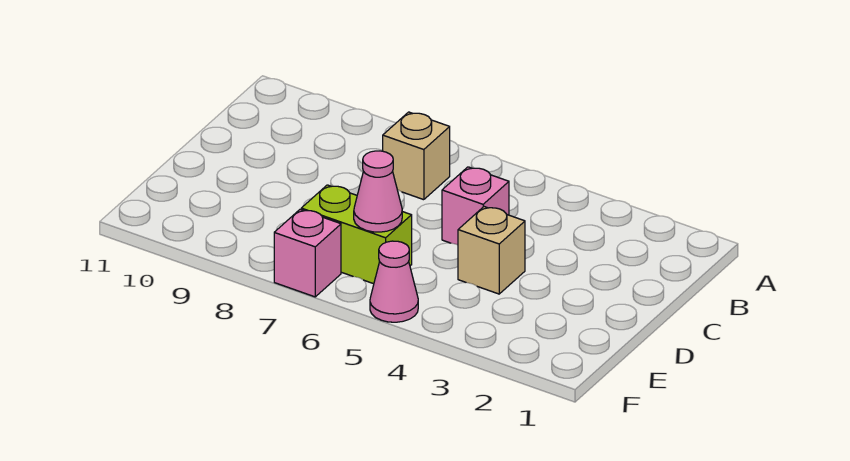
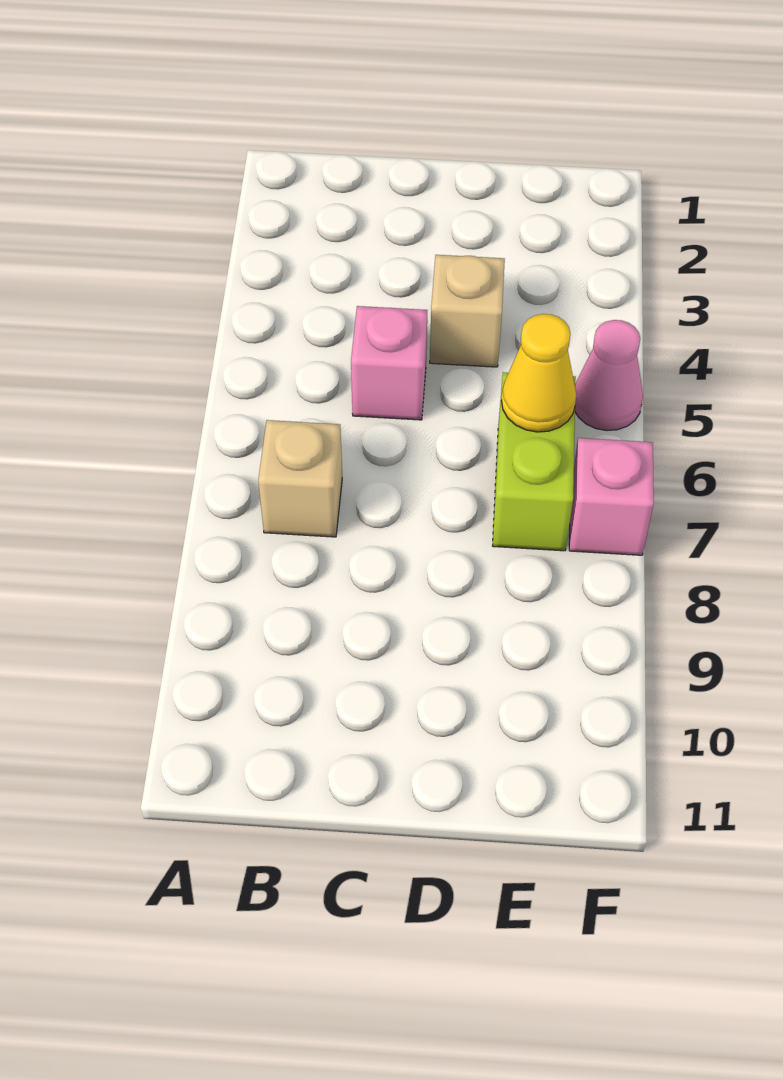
pink 1x1 cone [354,151,402,232] -> yellow 1x1 cone [501,314,576,432]

